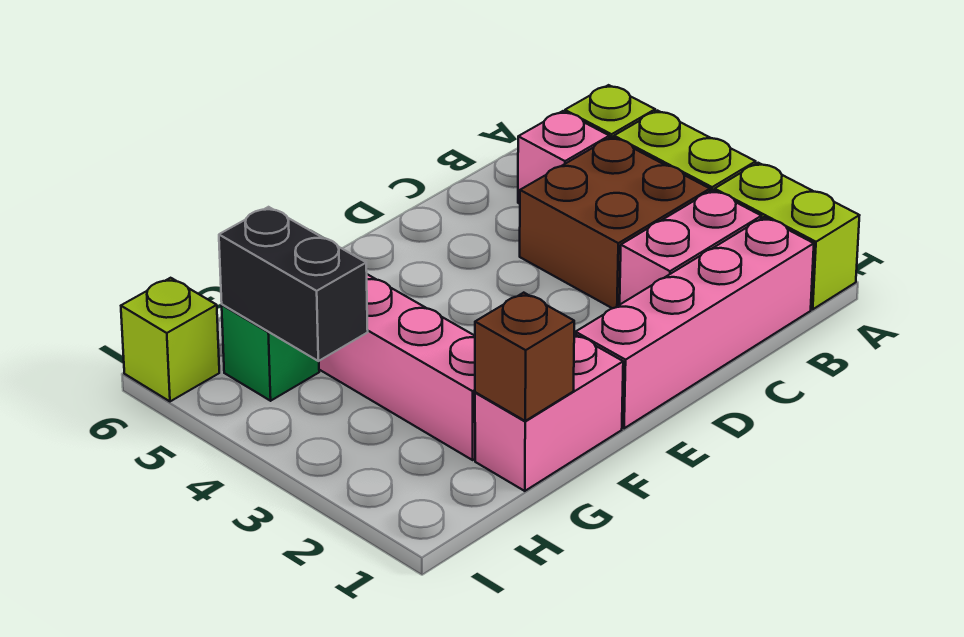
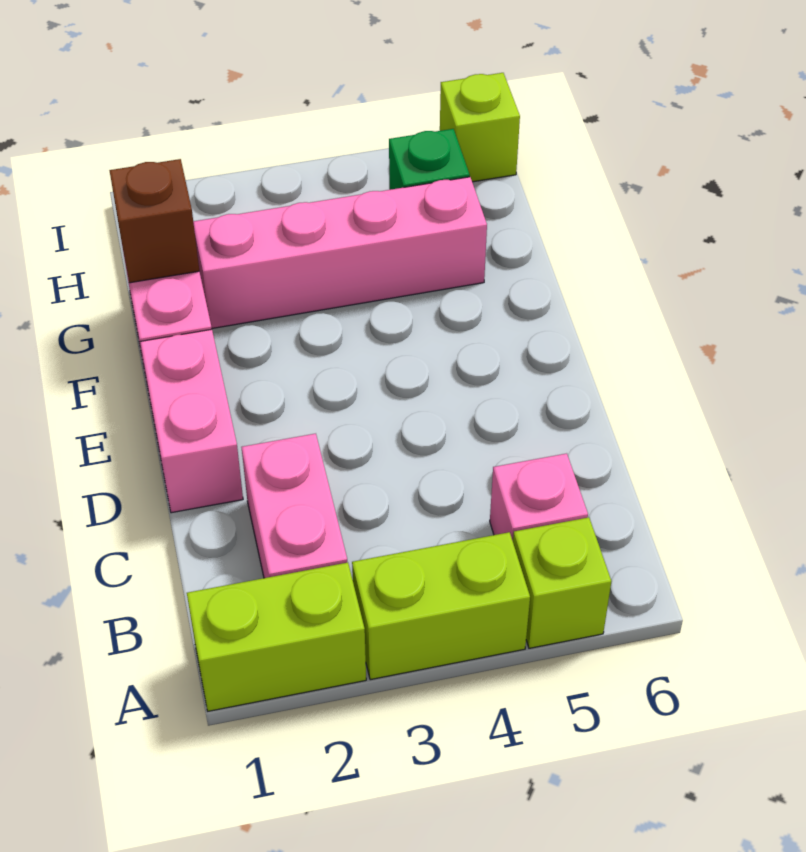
pink 1x4 brick [576,217,814,428] -> pink 1x2 brick [140,329,243,513]
brown 2x2 brick [520,137,710,308] -> none
black 1x2 brick [219,207,368,361] -> none

